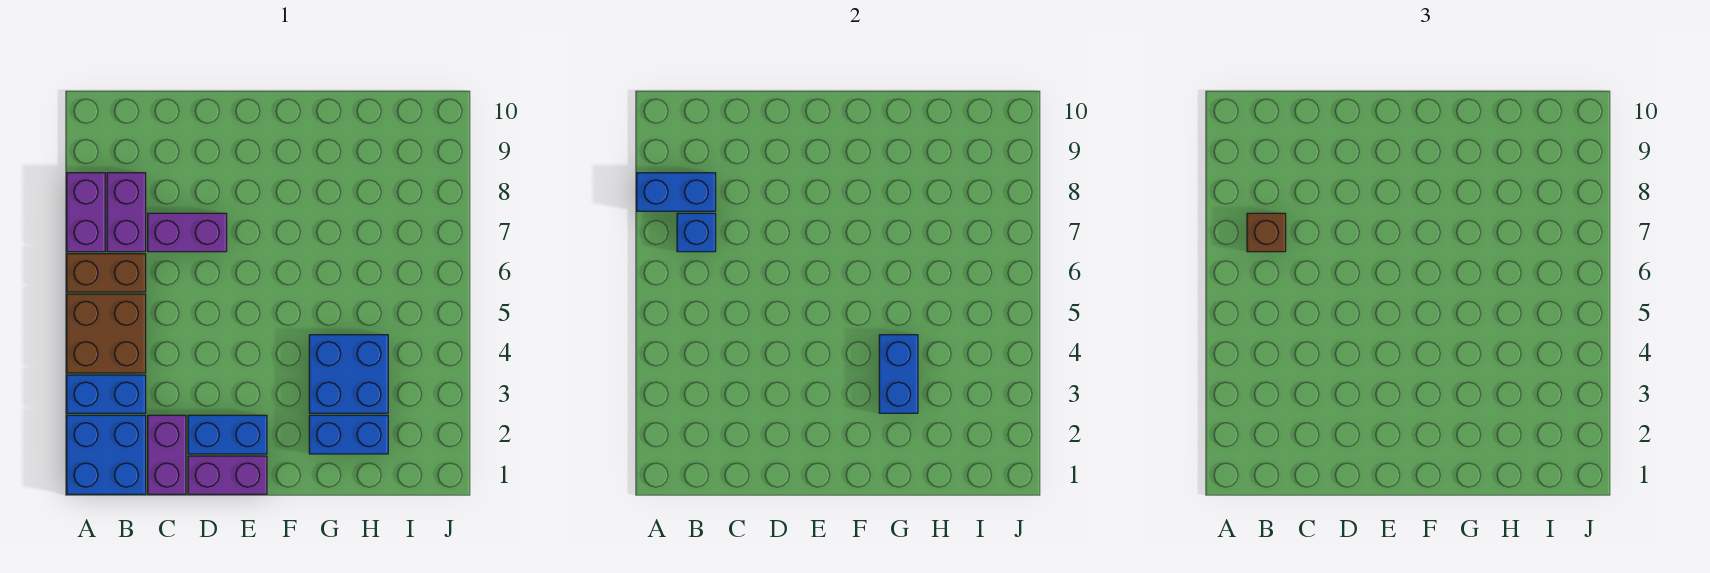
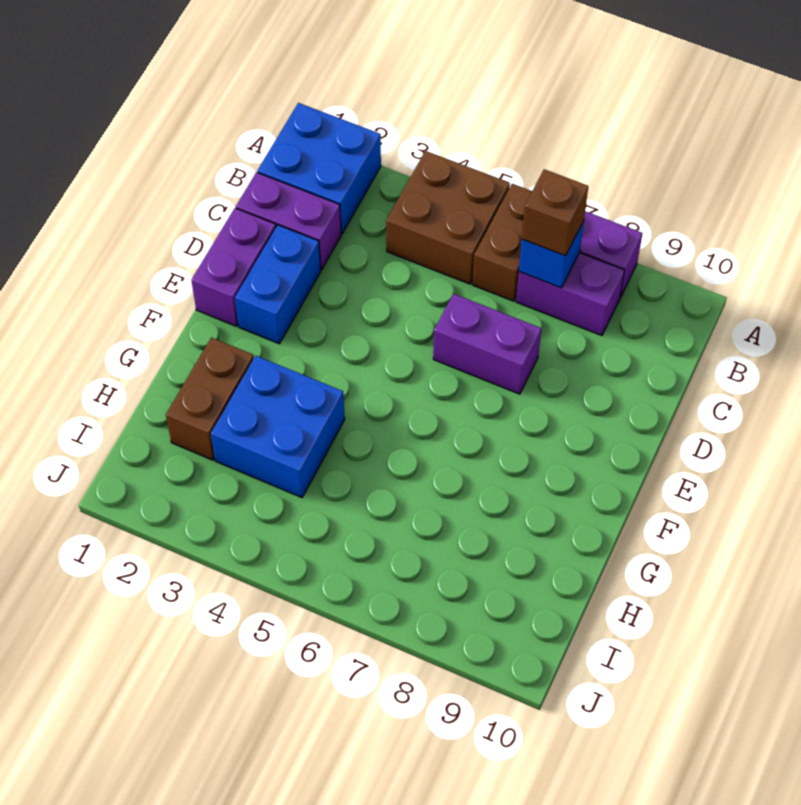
blue 1x2 brick [67,375,146,413] -> none
blue 1x2 brick [637,173,716,211] -> none
purple 1x2 brick [148,213,227,252] -> purple 1x2 brick turned to [433,294,541,394]
blue 1x2 brick [309,415,388,454] -> brown 1x2 brick [166,338,254,460]
blue 1x2 brick [879,335,918,413] -> none

